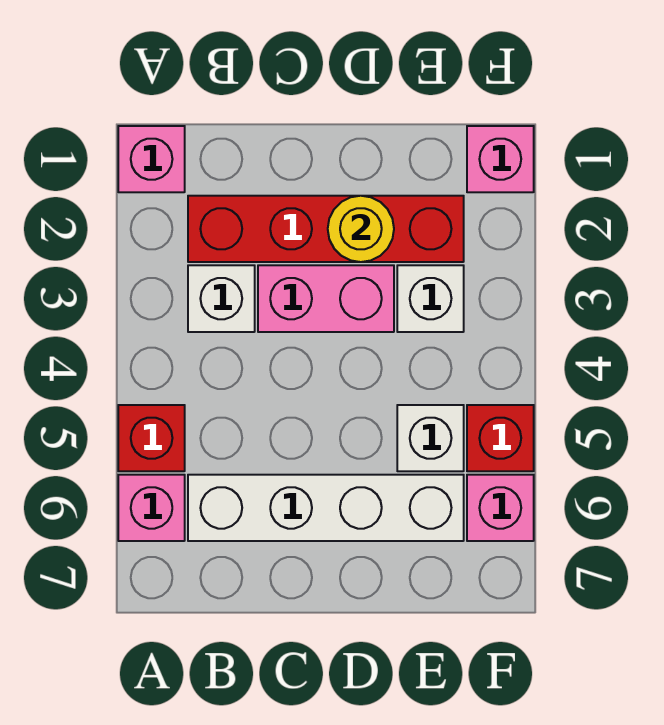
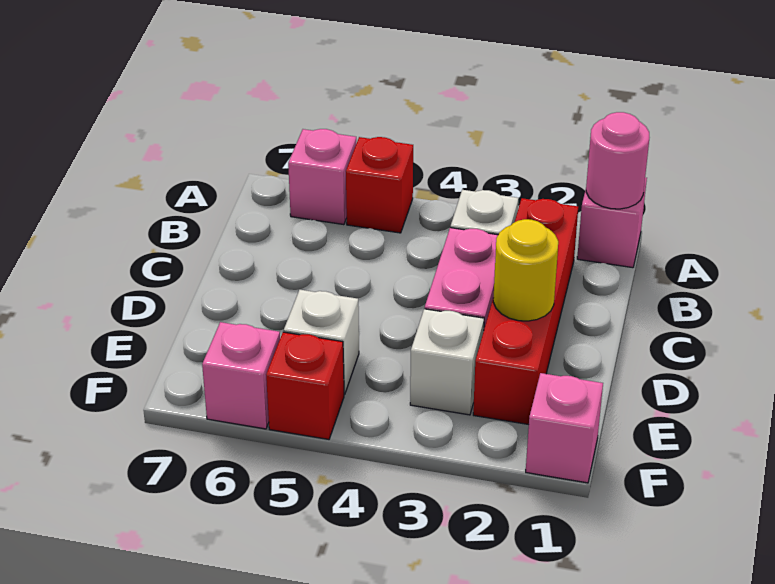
none -> pink 1x1 round brick [586,112,650,209]
white 1x4 brick [188,475,464,541] -> none

